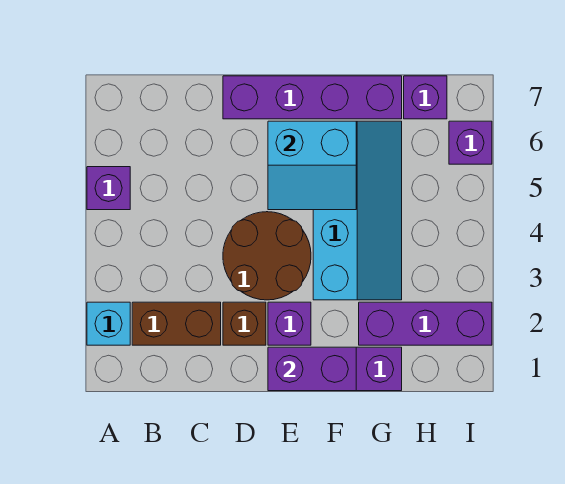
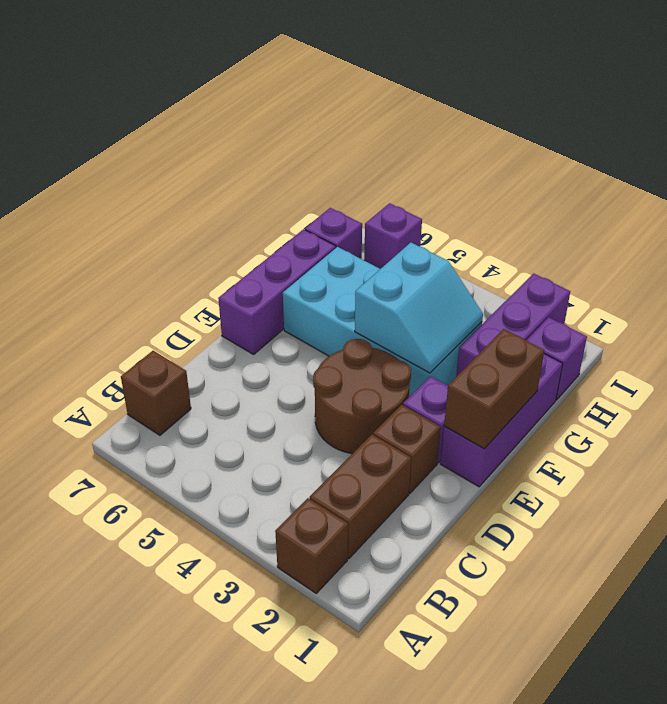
cyan 1x1 brick [87,302,130,345] -> brown 1x1 brick [275,498,348,593]
purple 1x1 brick [87,167,130,210] -> purple 1x1 brick moved to [526,317,587,400]
none -> brown 1x1 brick [121,351,191,435]
purple 1x4 brick [223,76,402,119] -> purple 1x3 brick [218,229,336,354]
purple 1x2 brick [268,347,356,391] -> brown 1x2 brick [444,329,544,449]
cyan 2x2 slope [268,121,356,210] -> cyan 2x2 slope moved to [355,243,483,373]
cyan 2x4 slope [313,121,402,300] -> cyan 2x4 brick [283,247,482,397]

